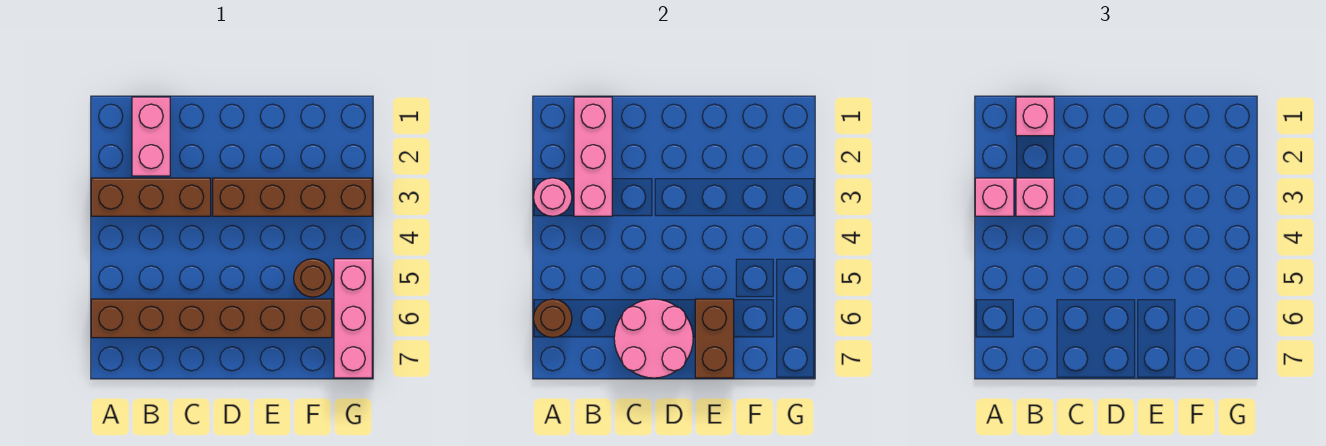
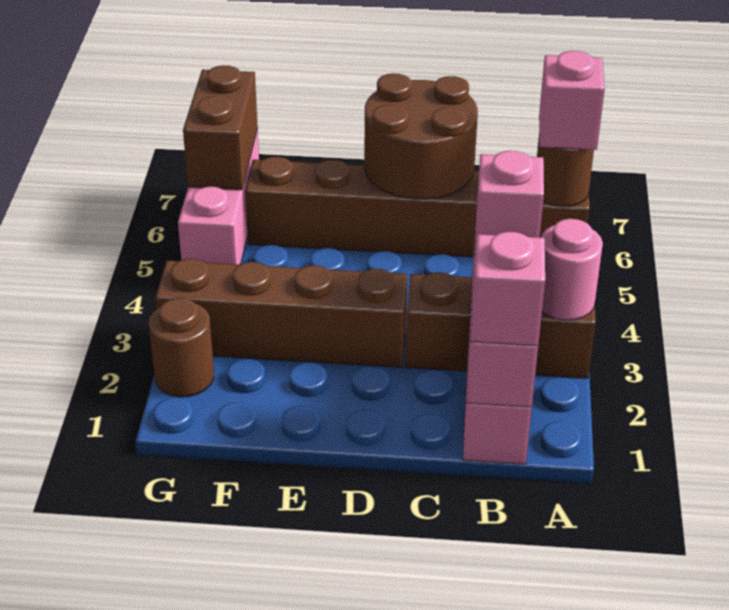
pink 1x1 brick [975,178,1014,216] -> pink 1x1 brick moved to [539,51,605,150]
pink 2x2 round brick [614,299,693,378] -> brown 2x2 round brick [364,73,478,199]
brown 1x2 brick [695,299,734,378] -> brown 1x2 brick moved to [183,65,258,190]
brown 1x1 round brick [294,259,332,297] -> brown 1x1 round brick moved to [149,298,214,397]

